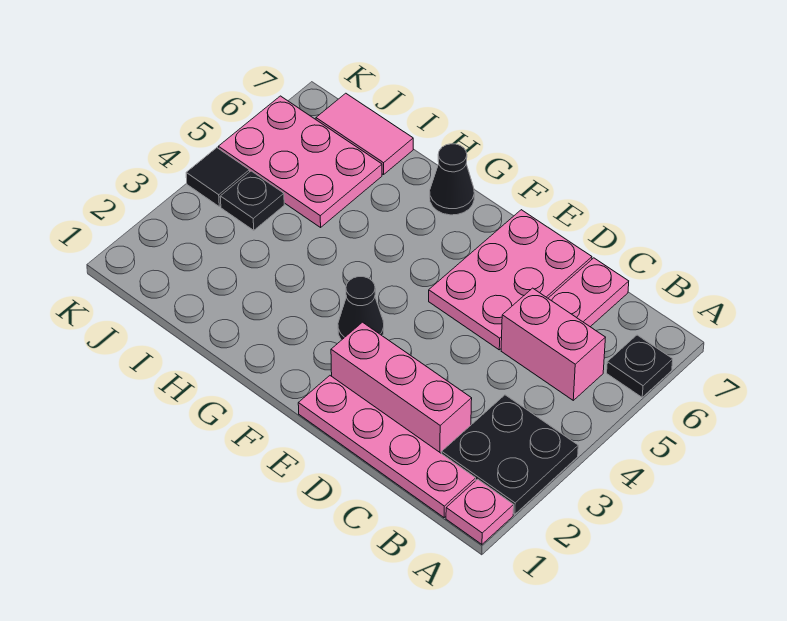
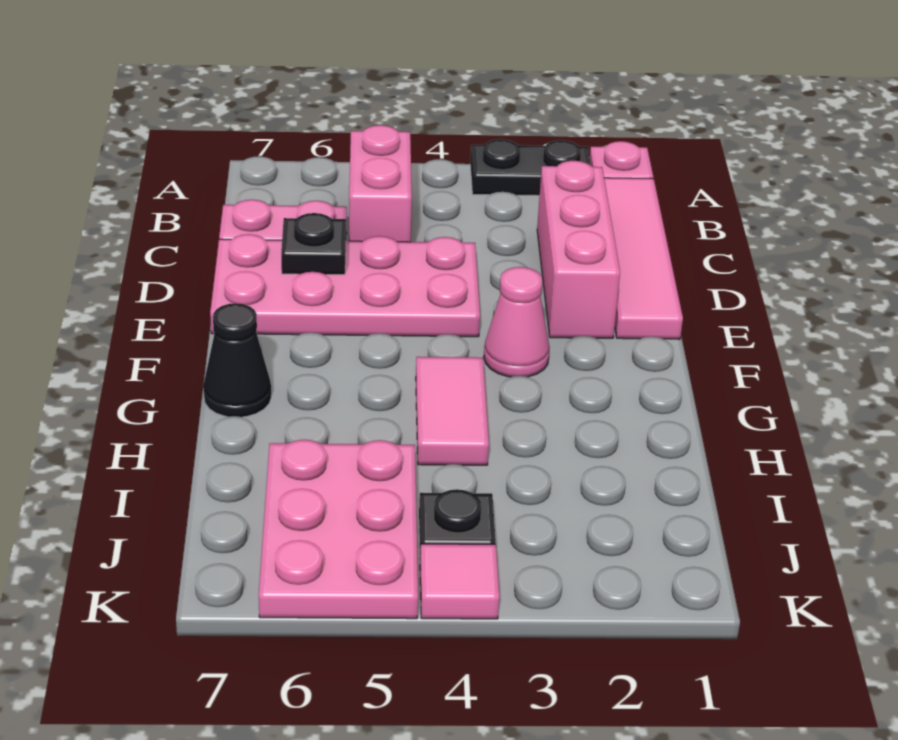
black 2x2 plate [442,395,578,514] -> black 1x2 plate [470,139,591,196]
black 1x1 plate [607,335,673,397] -> black 1x1 plate moved to [281,213,346,275]
pink 1x4 plate [298,376,476,517] -> pink 1x4 tile [604,178,683,339]
pink 2x3 plate [429,210,592,350] -> pink 2x4 plate [210,234,480,337]
black 1x1 cone [338,277,384,340] -> pink 1x1 cone [484,267,550,377]
pink 1x2 tile [316,93,413,175] -> pink 1x2 tile moved to [416,357,489,465]
black 1x1 tile [186,148,250,206] -> pink 1x1 tile [420,544,499,619]

